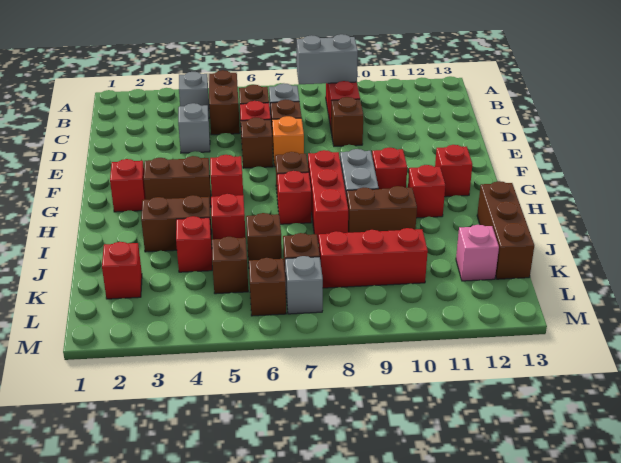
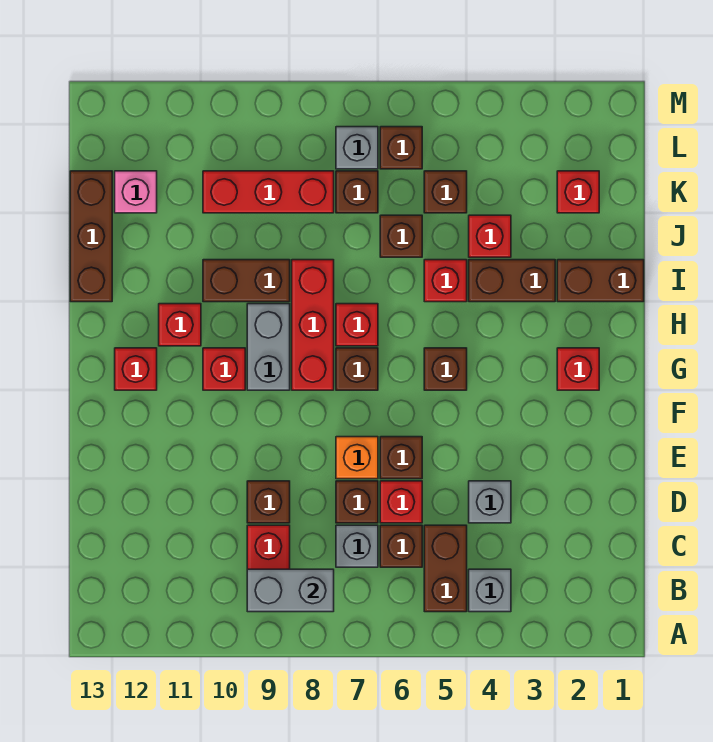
brown 1x2 brick [144,156,211,207] -> brown 1x2 brick moved to [557,260,644,302]
red 1x1 brick [210,155,243,197] -> brown 1x1 brick [424,348,467,390]

